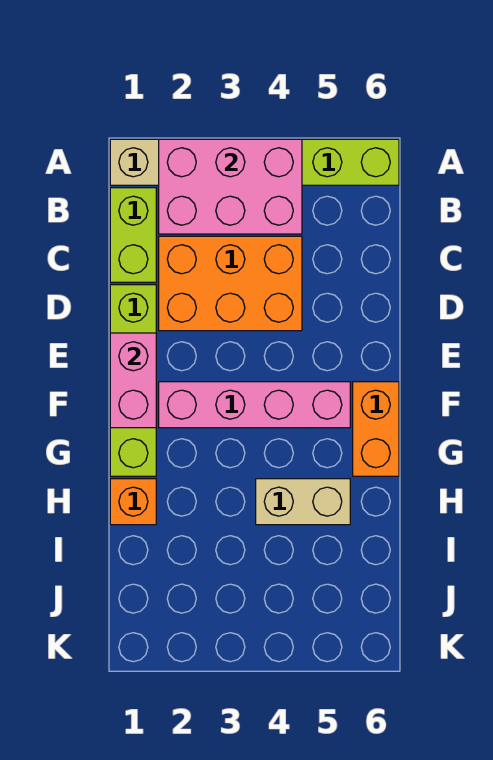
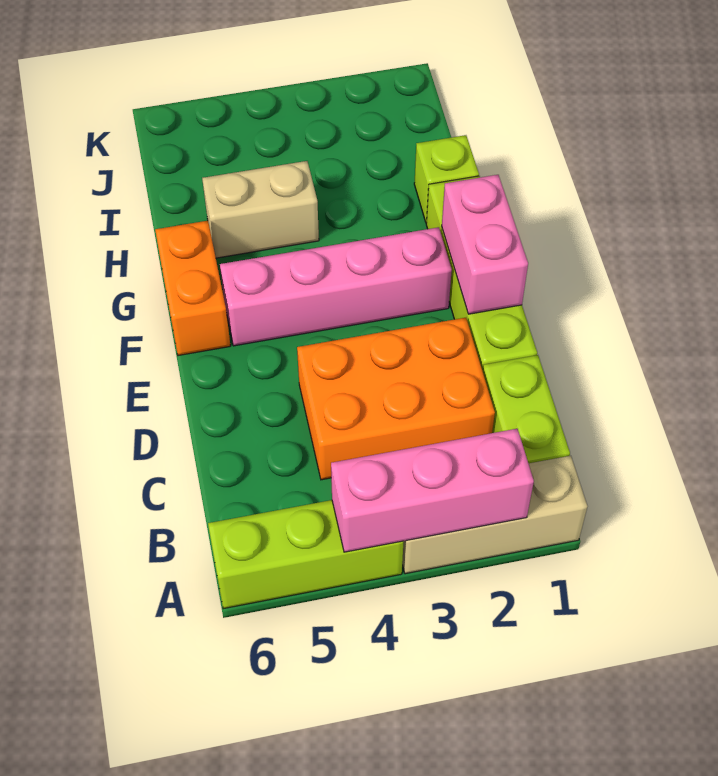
pink 2x3 brick [159,139,302,234] -> pink 1x3 brick [331,429,534,552]
orange 1x1 brick [110,479,156,525] -> lime 1x1 brick [414,135,479,223]

